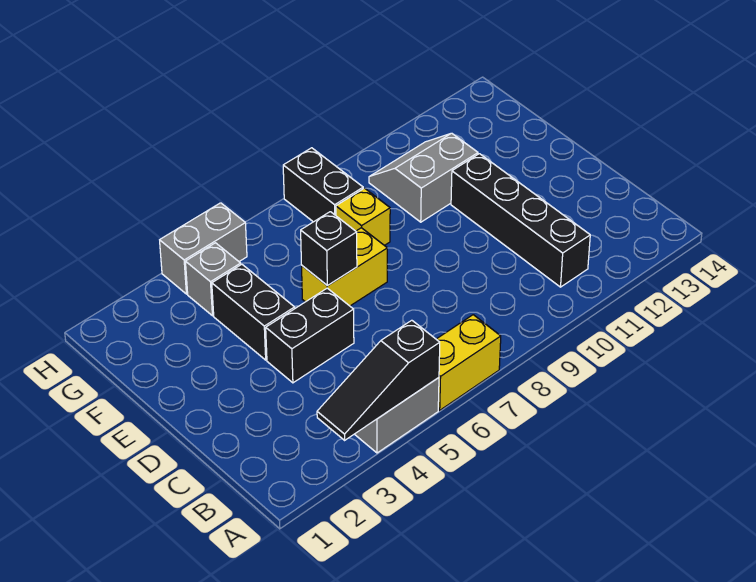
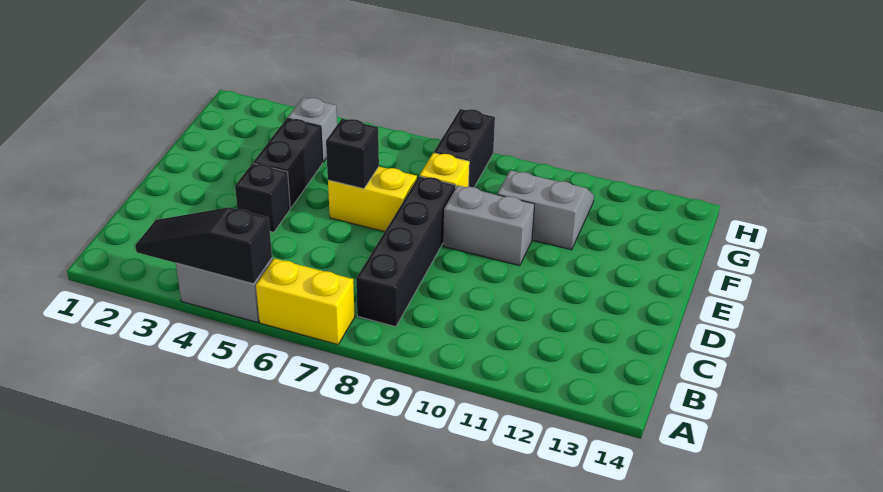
black 1x4 brick [451,154,590,287] -> black 1x4 brick moved to [356,176,456,327]
black 1x2 brick [266,288,354,383] -> black 1x1 brick [235,163,290,232]
grey 1x2 brick [160,203,247,294] -> grey 1x2 brick moved to [443,186,534,266]

